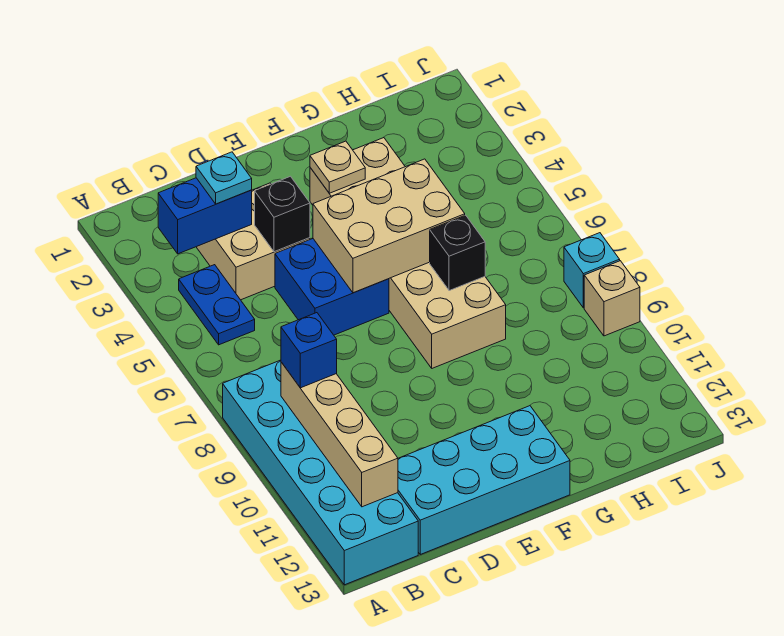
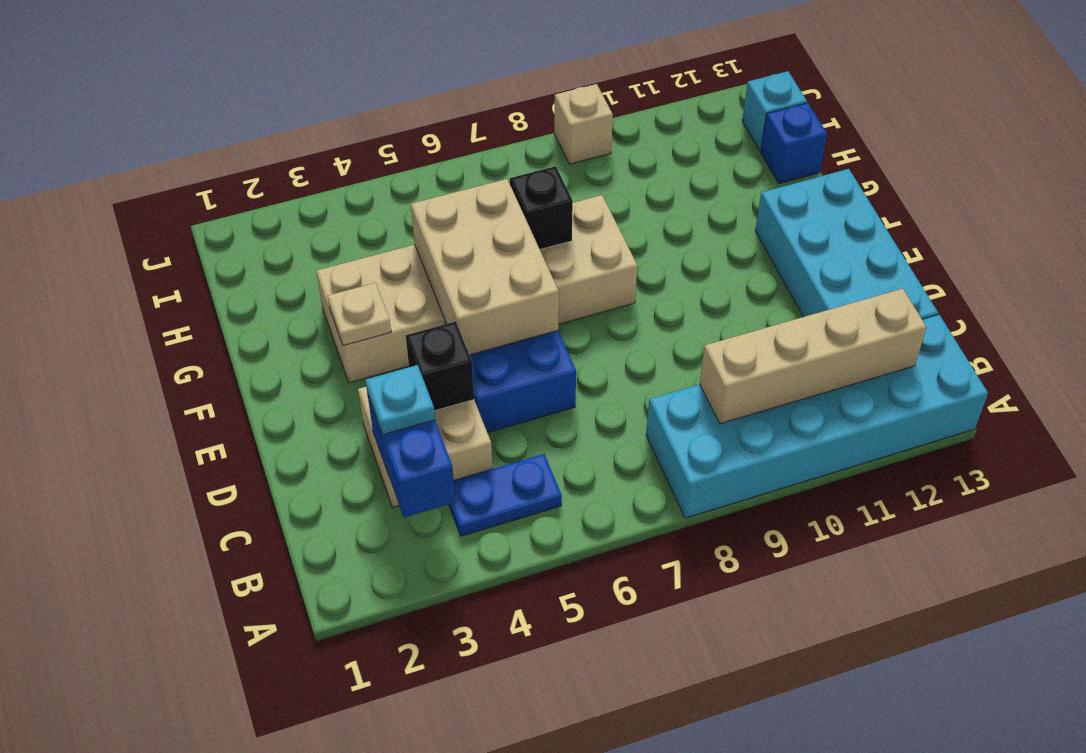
blue 1x1 brick [281,313,337,388] -> blue 1x1 brick moved to [761,103,827,184]
cyan 1x1 brick [564,233,620,308] -> cyan 1x1 brick moved to [742,71,807,151]

